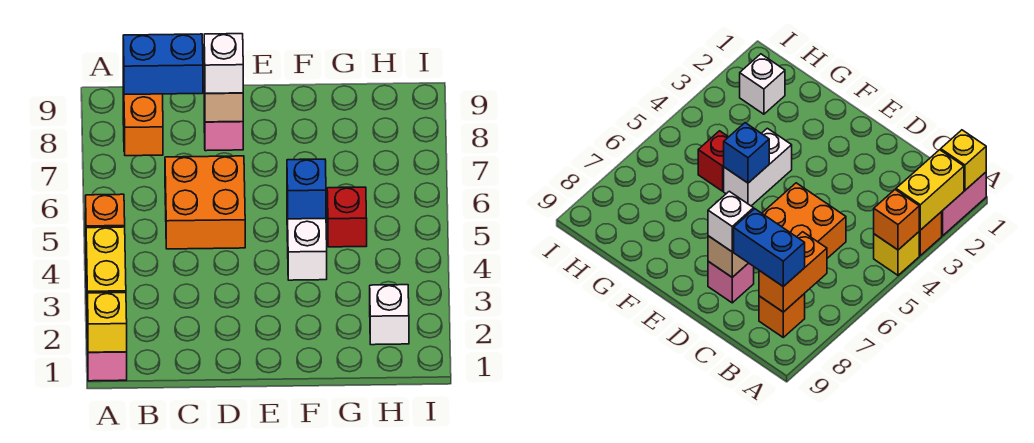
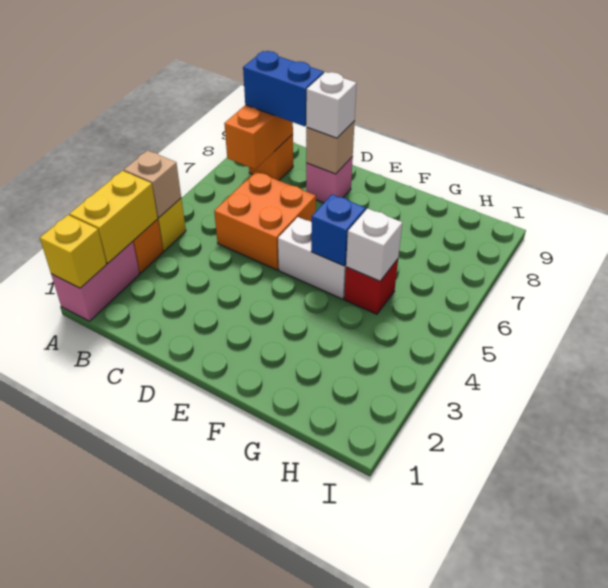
orange 1x1 brick [86,194,125,228] -> tan 1x1 brick [124,150,181,218]
white 1x2 brick [287,213,327,280] -> white 1x2 brick turned to [278,217,346,299]
white 1x1 brick [370,285,409,345] -> white 1x1 brick moved to [346,208,402,281]

